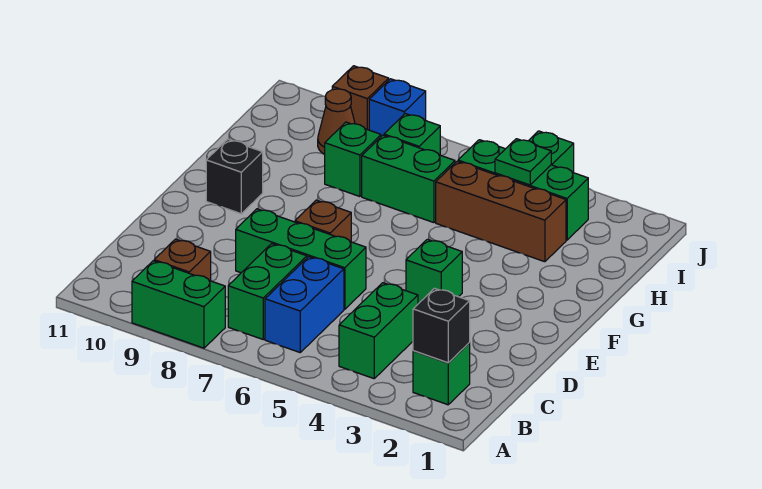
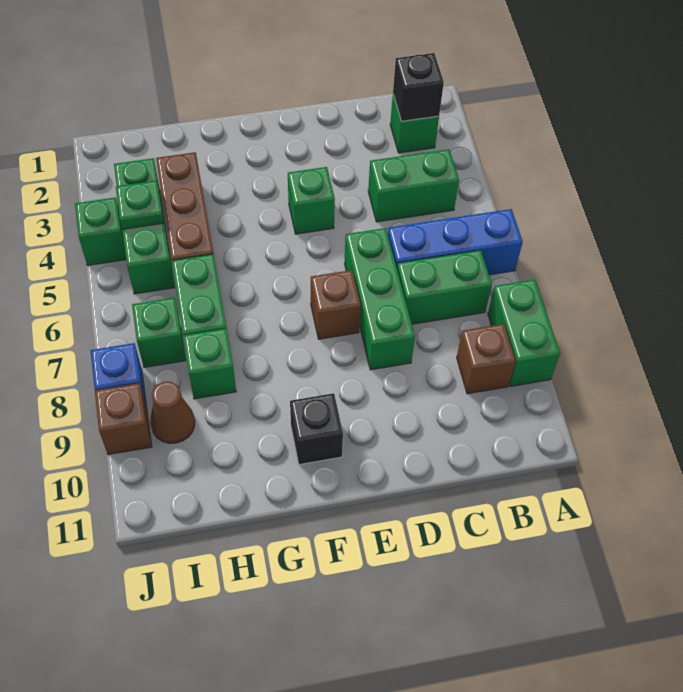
blue 1x2 brick [265,257,344,352] -> blue 1x3 brick [388,209,523,275]

